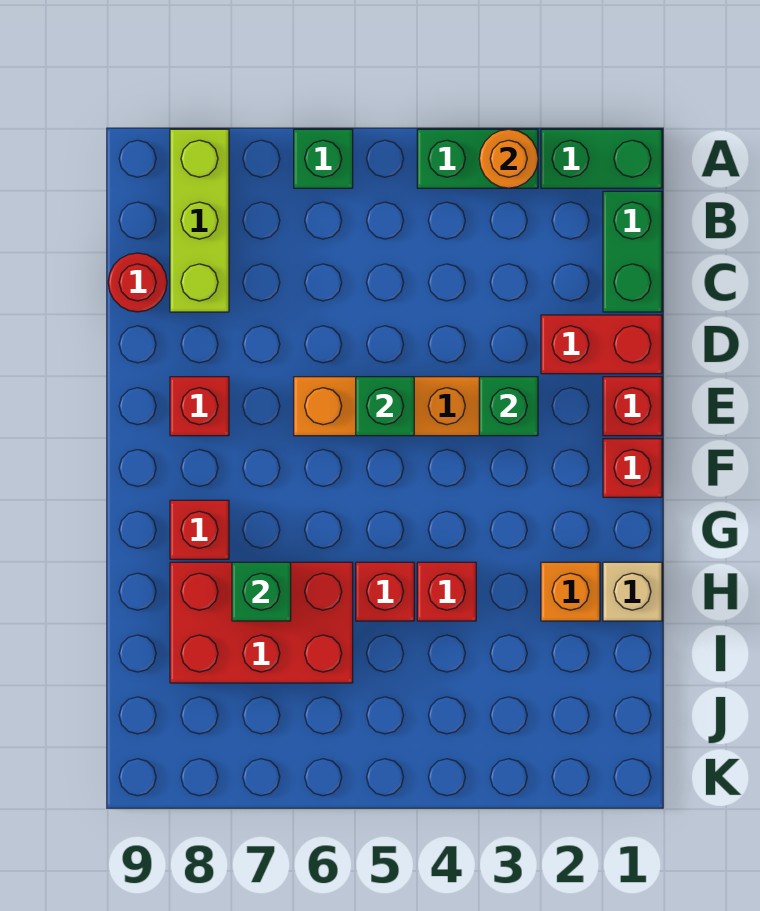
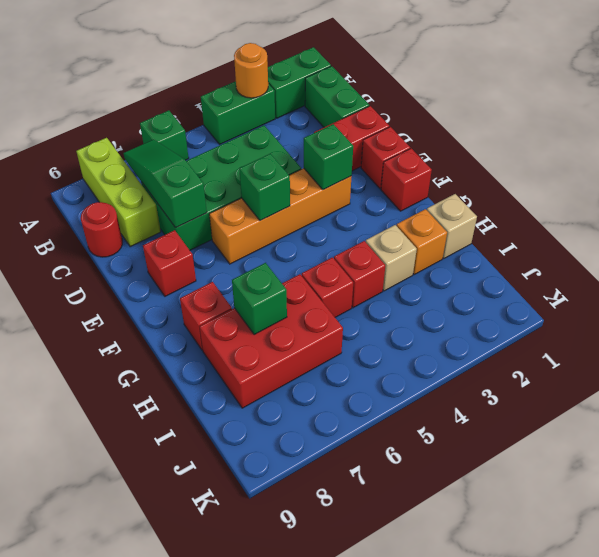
none -> green 1x3 slope [123,140,207,228]
none -> green 2x4 brick [141,125,301,250]
none -> tan 1x1 brick [366,225,417,291]

